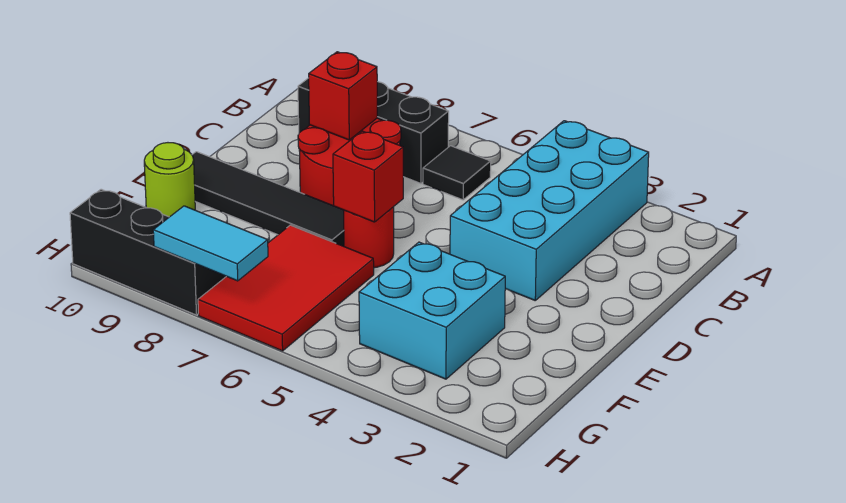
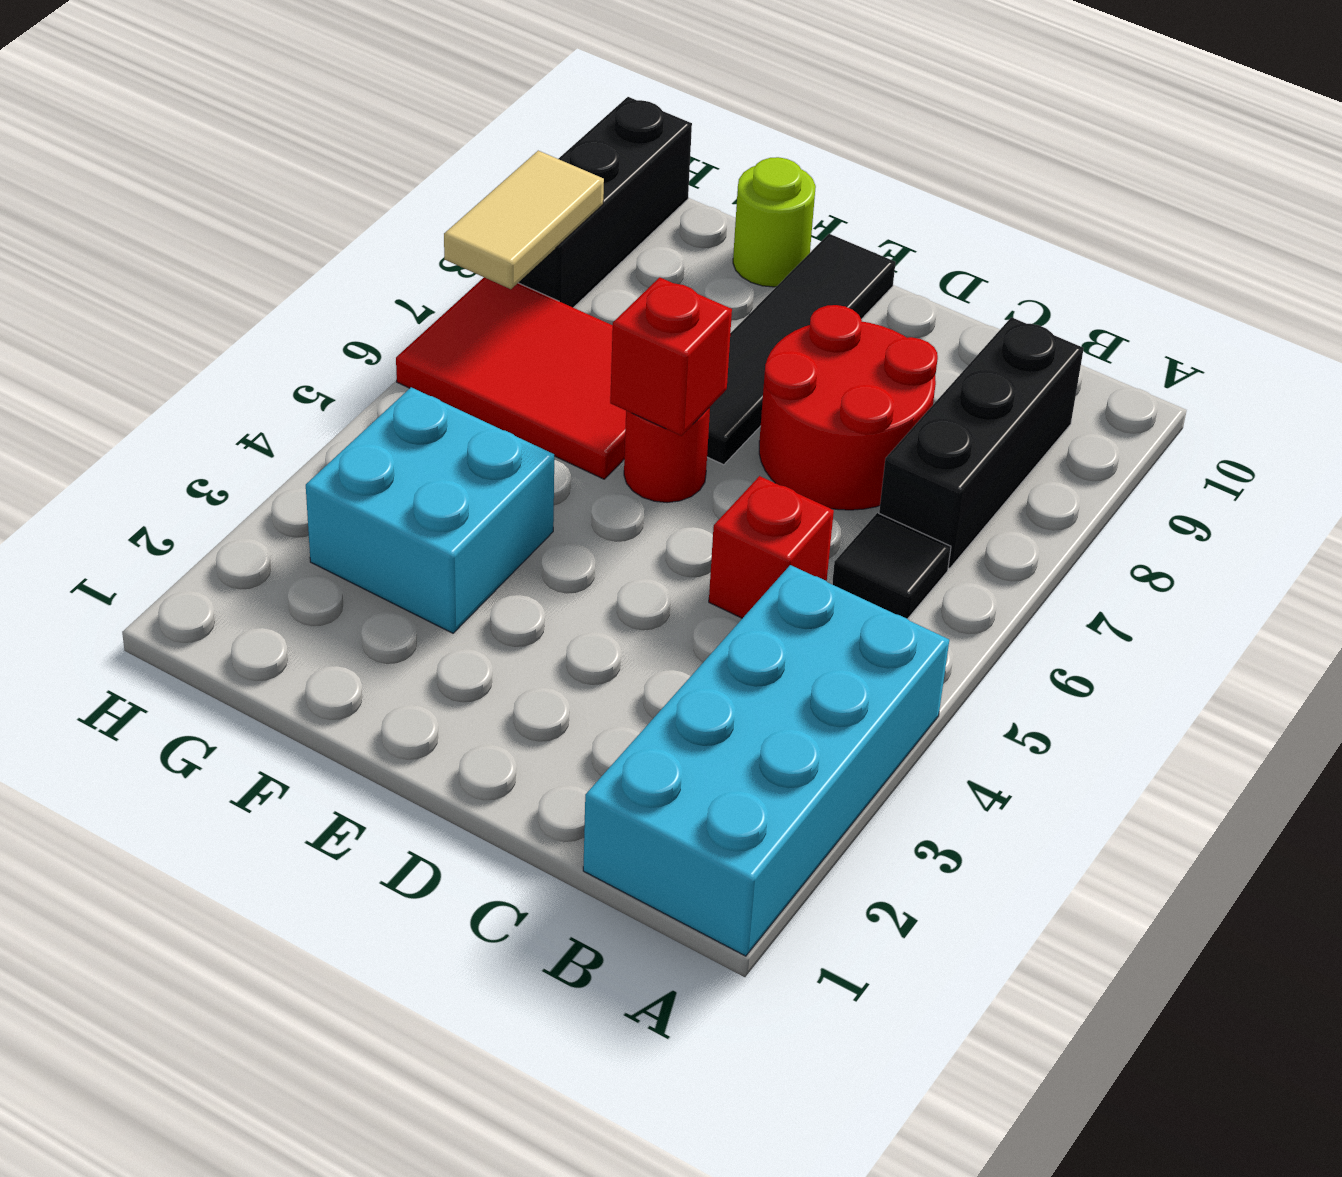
cyan 2x4 brick [450,121,649,300] -> cyan 2x4 brick turned to [583,565,949,956]
red 1x1 brick [309,52,377,140] -> red 1x1 brick moved to [709,476,834,618]
cyan 1x2 tile [153,206,268,281] -> tan 1x2 tile [444,151,604,289]

